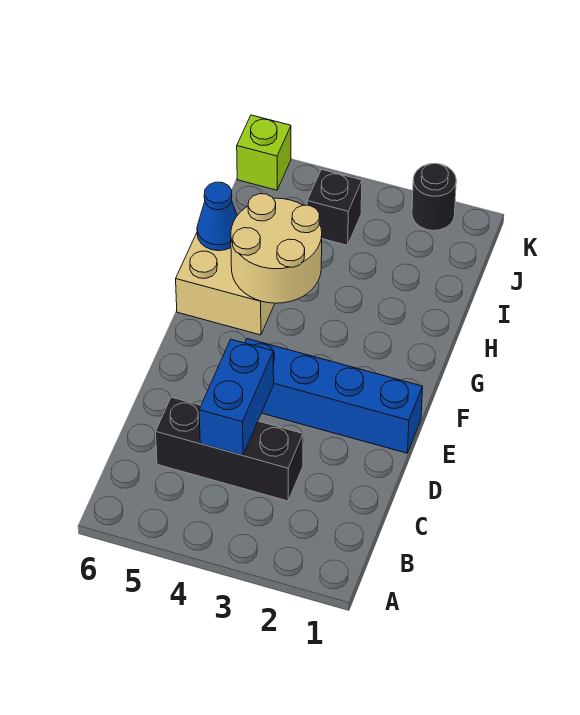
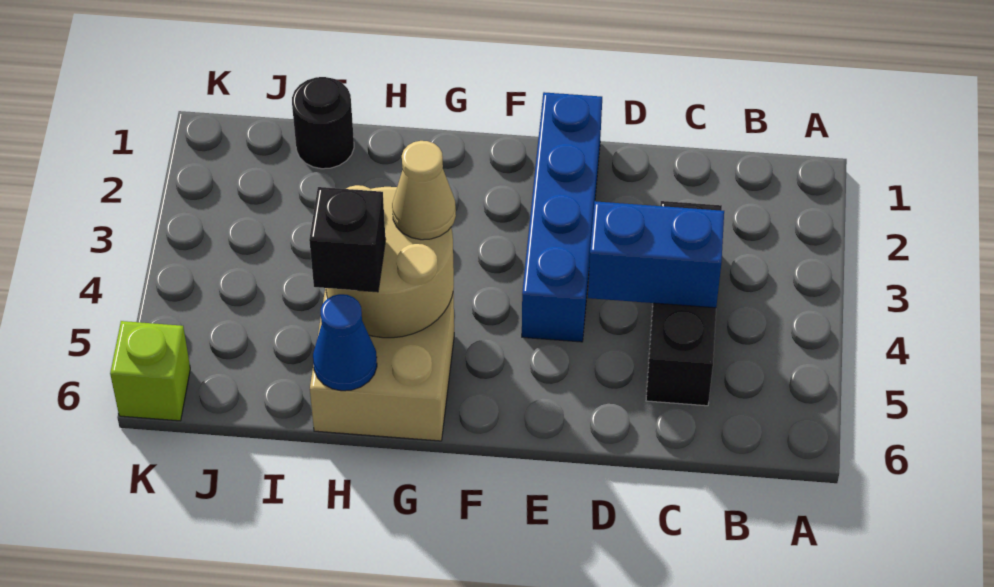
none -> tan 1x1 cone [392,141,456,240]
black 1x1 brick [307,169,362,245] -> black 1x1 brick moved to [309,187,386,292]
black 1x1 round brick [412,164,456,231] -> black 1x1 round brick moved to [292,77,354,169]

